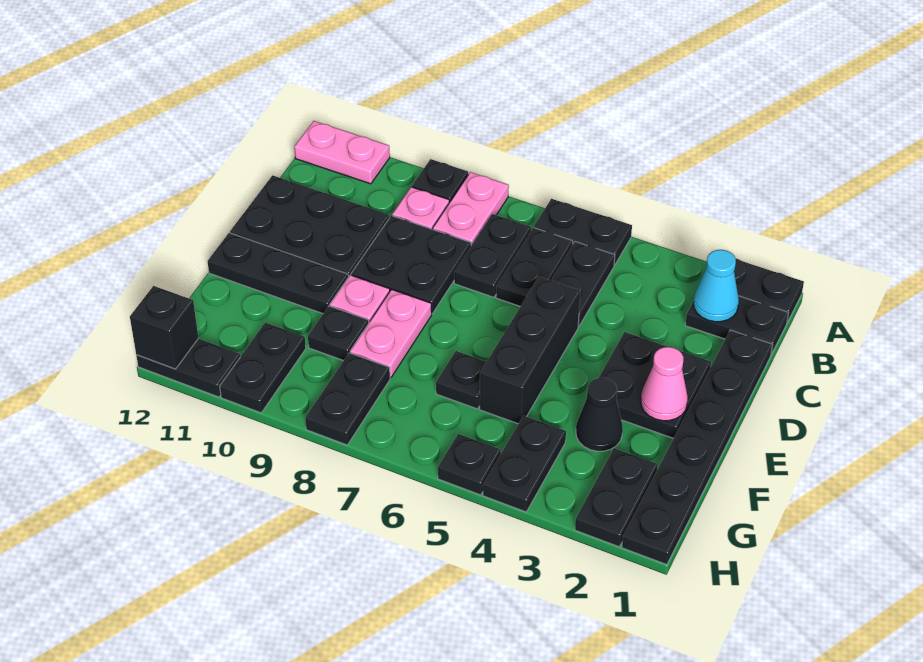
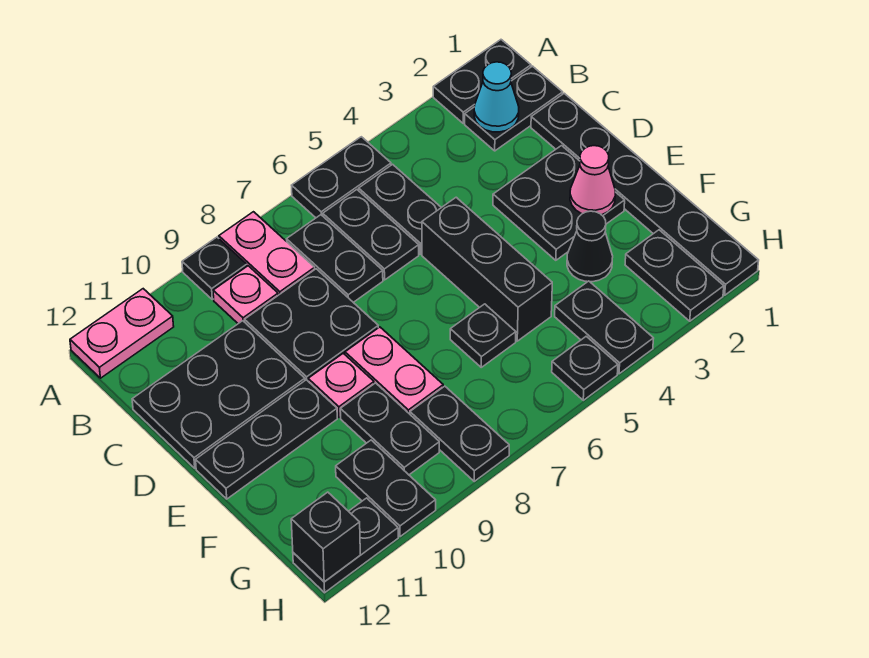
black 1x1 plate [308,306,369,361] -> black 1x2 plate [340,383,439,475]

